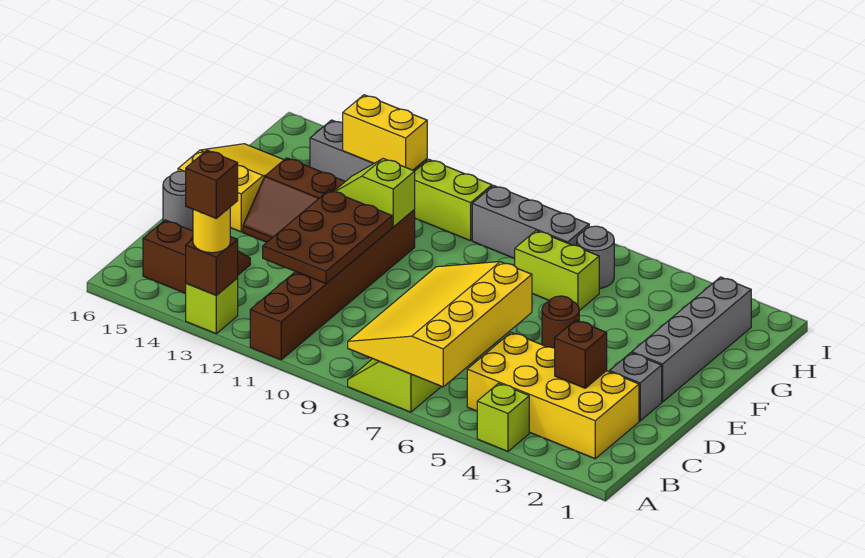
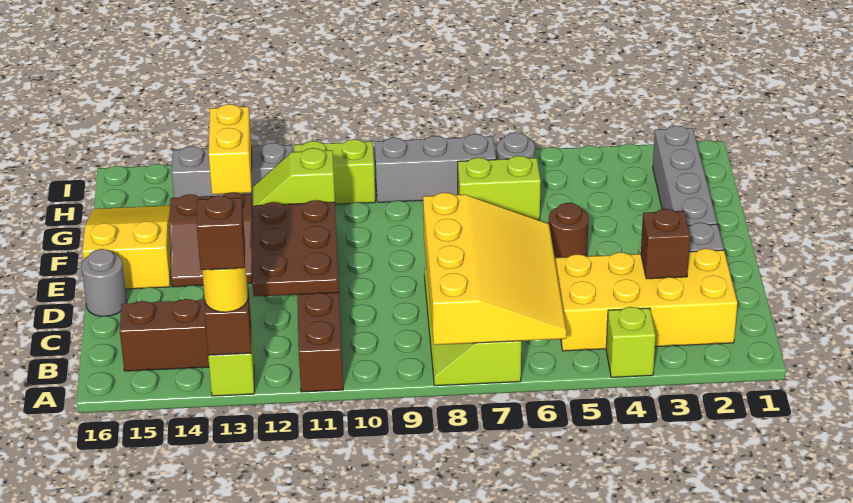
yellow 3x4 slope [348,262,532,387] -> yellow 3x4 slope turned to [423,193,566,345]
yellow 1x2 brick [343,95,427,170] -> yellow 1x2 brick turned to [209,104,252,194]

